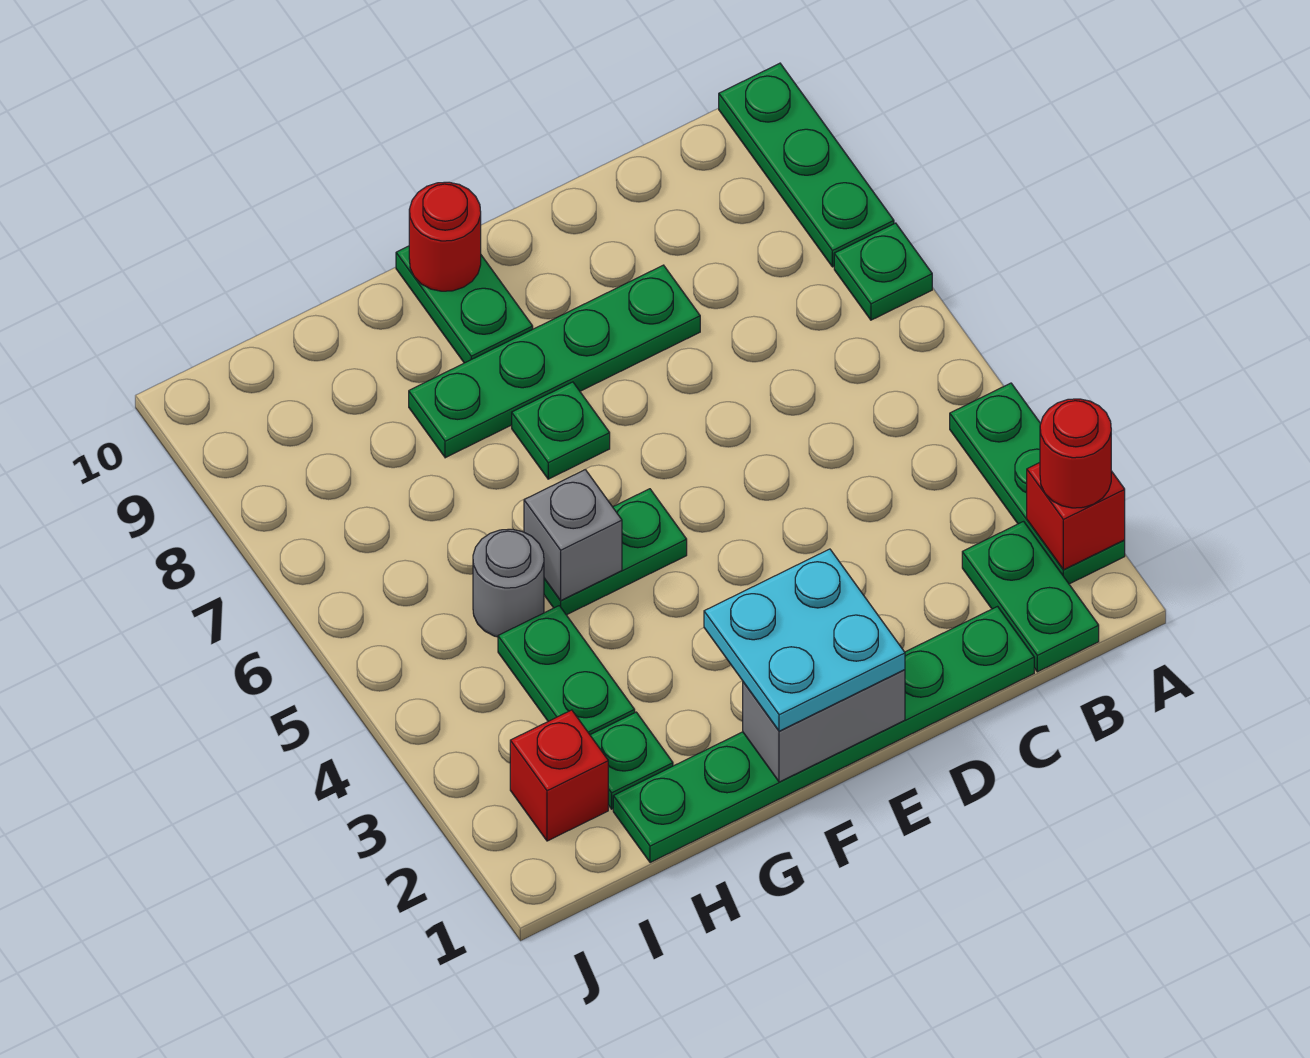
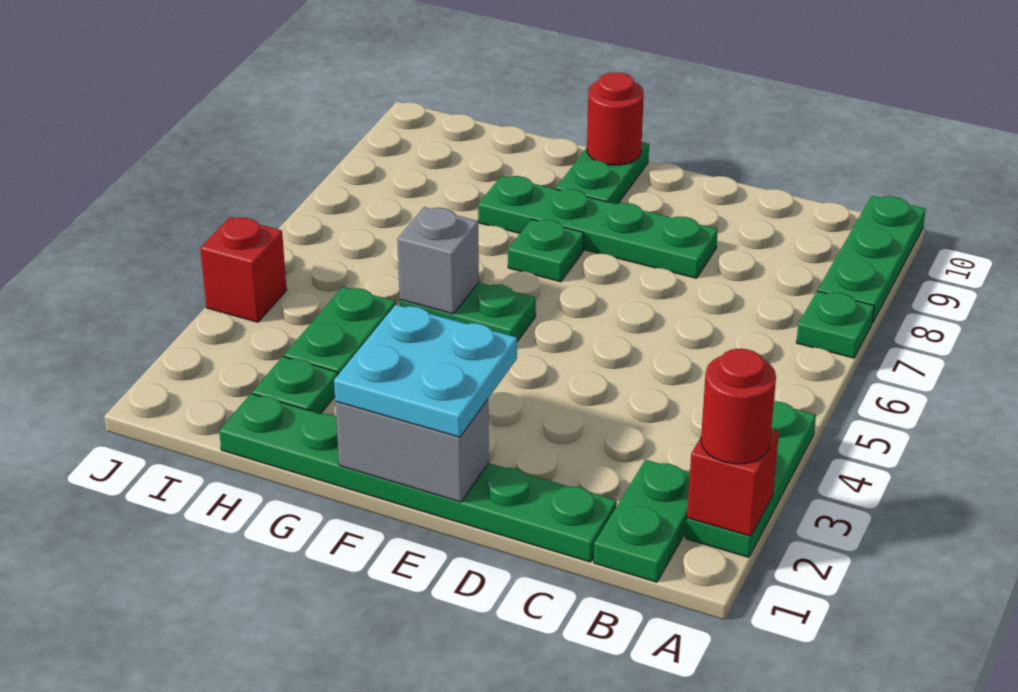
grey 1x1 round brick [473,529,544,637] -> none
red 1x1 brick [510,710,608,841] -> red 1x1 brick moved to [200,217,287,322]

